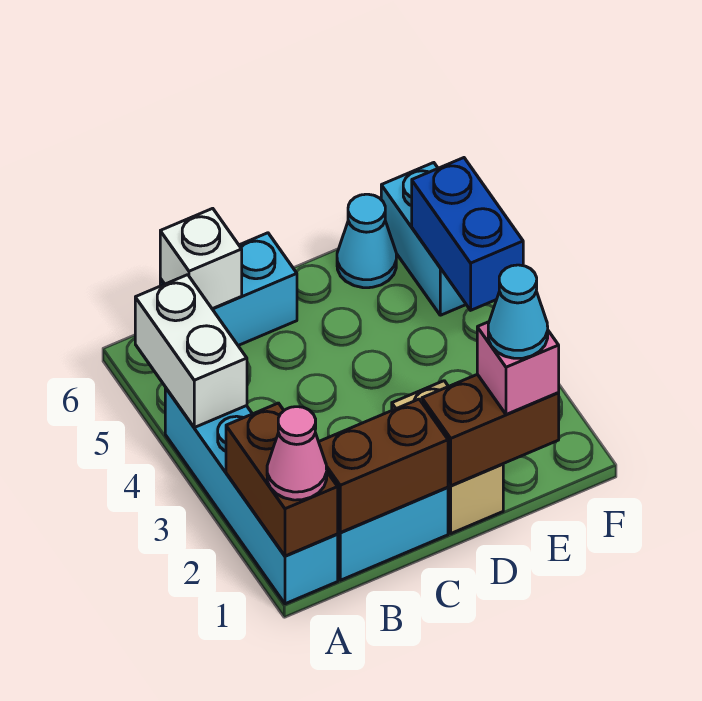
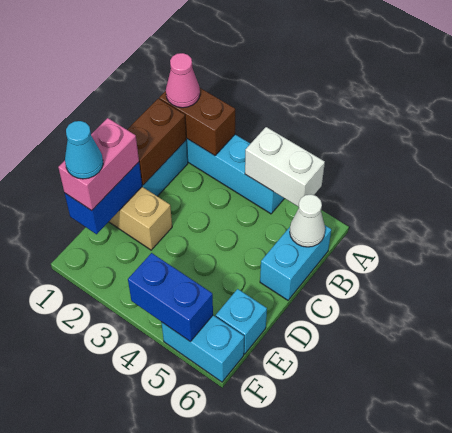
white 1x1 brick [160,208,242,309] -> white 1x1 cone [290,194,325,247]
brown 1x2 brick [422,374,559,486] -> blue 1x2 brick [65,162,142,234]
pink 1x1 brick [477,322,559,414] -> pink 1x2 brick [58,118,139,211]
cyan 1x1 cone [337,194,396,288] -> cyan 1x1 brick [216,289,267,354]

